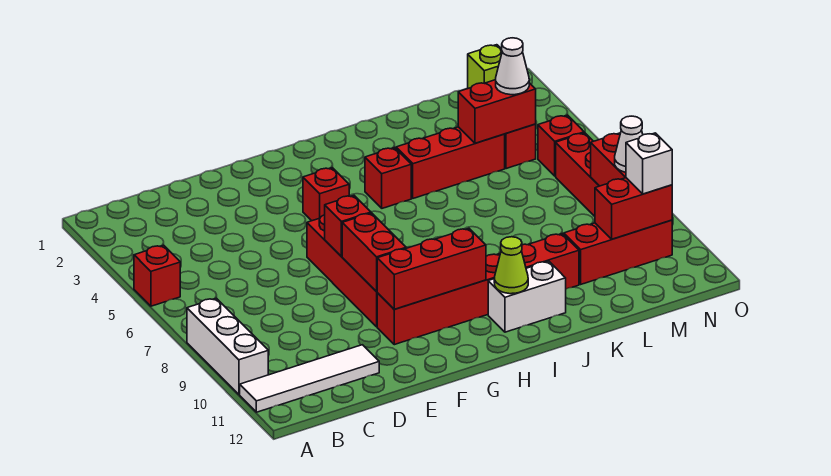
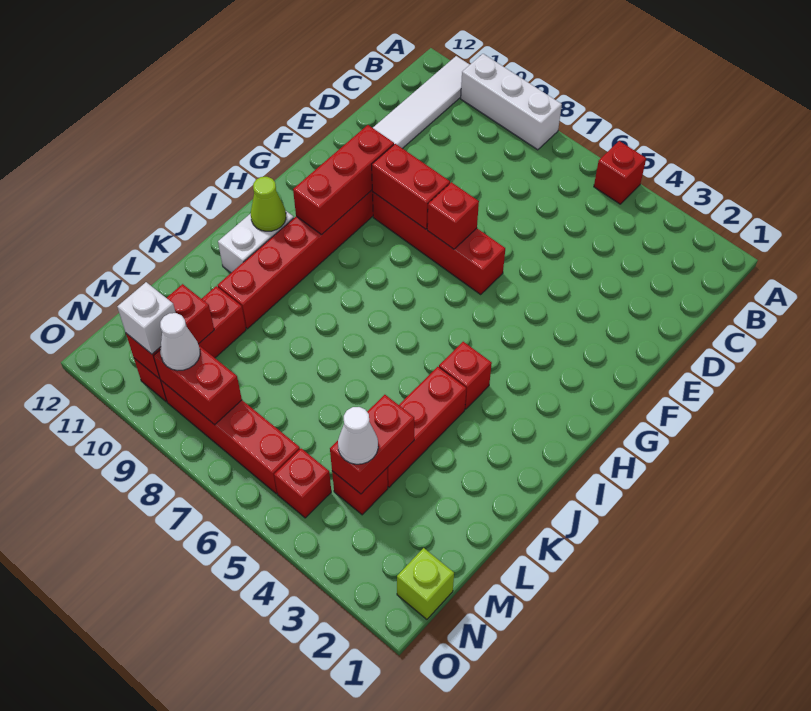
red 1x1 brick [303,168,349,221] -> none

